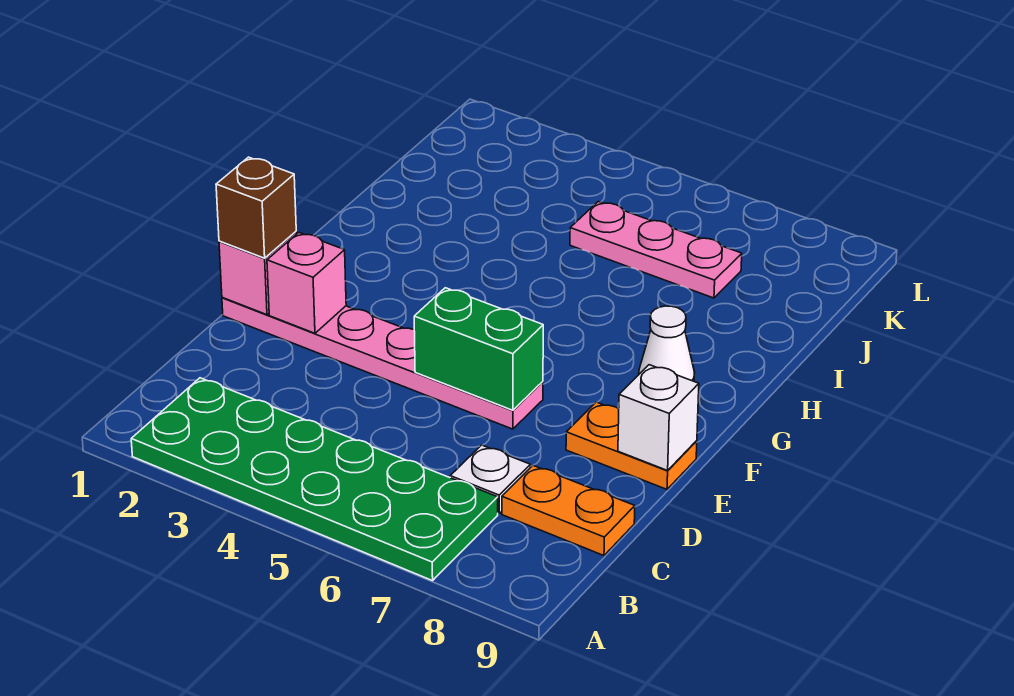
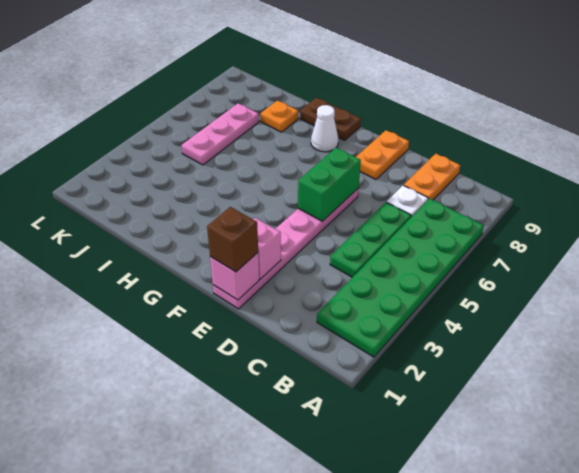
none -> green 1x3 plate [330,202,411,277]
white 1x1 brick [618,365,699,470] -> none
none -> brown 1x2 plate [300,98,361,140]
none -> orange 1x1 plate [261,101,298,132]

